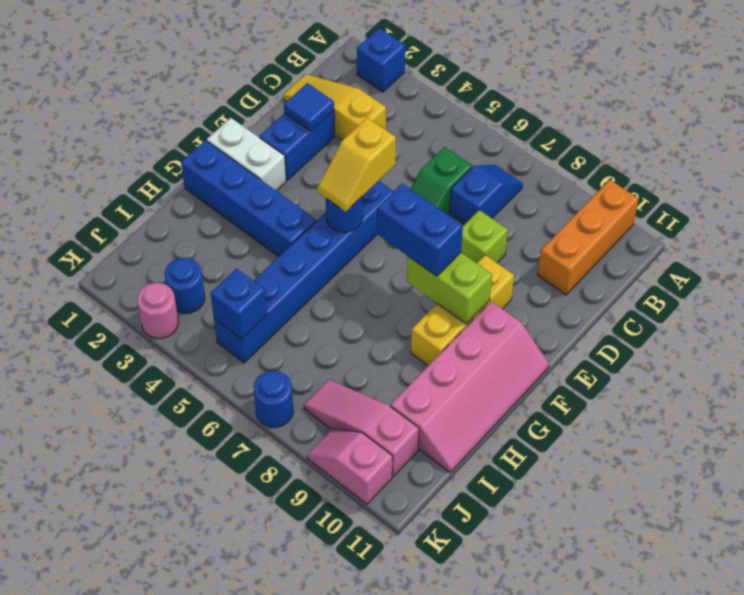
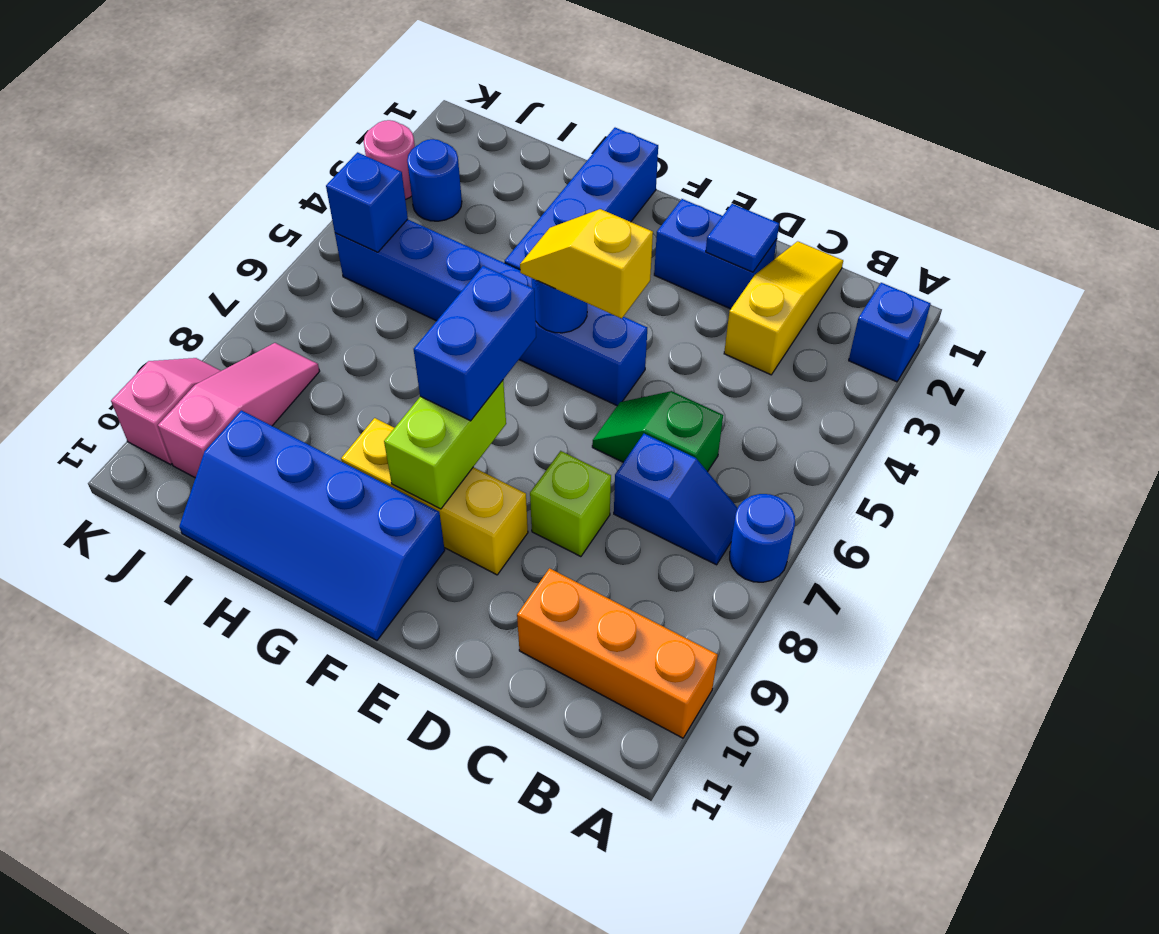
white 1x2 brick [207,118,286,191] -> none
pink 2x4 slope [391,301,549,472] -> blue 2x4 slope [179,410,445,641]
blue 1x1 round brick [254,371,293,427] -> blue 1x1 round brick moved to [730,494,795,582]

